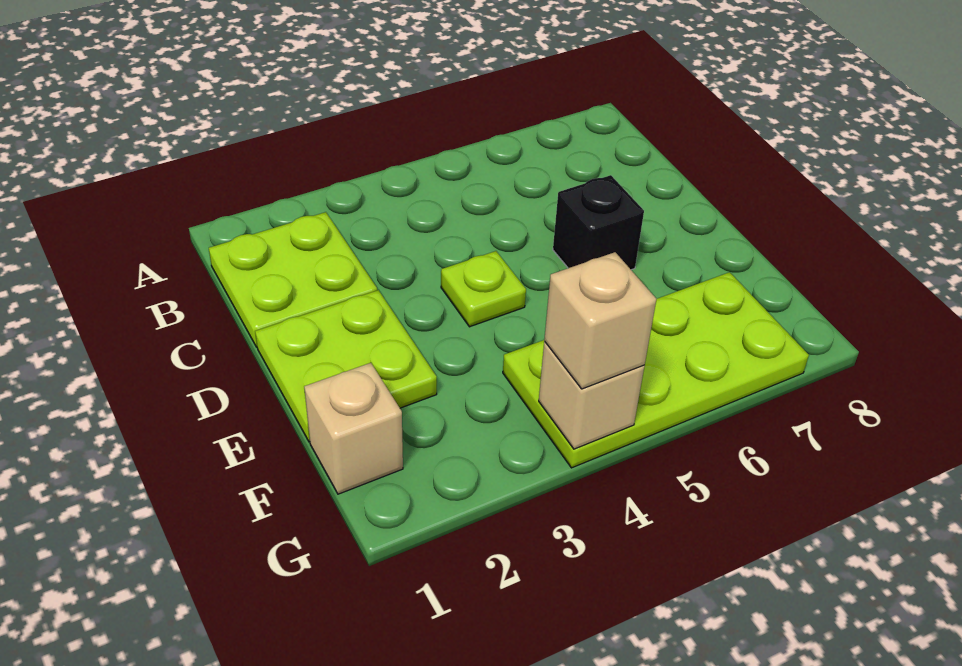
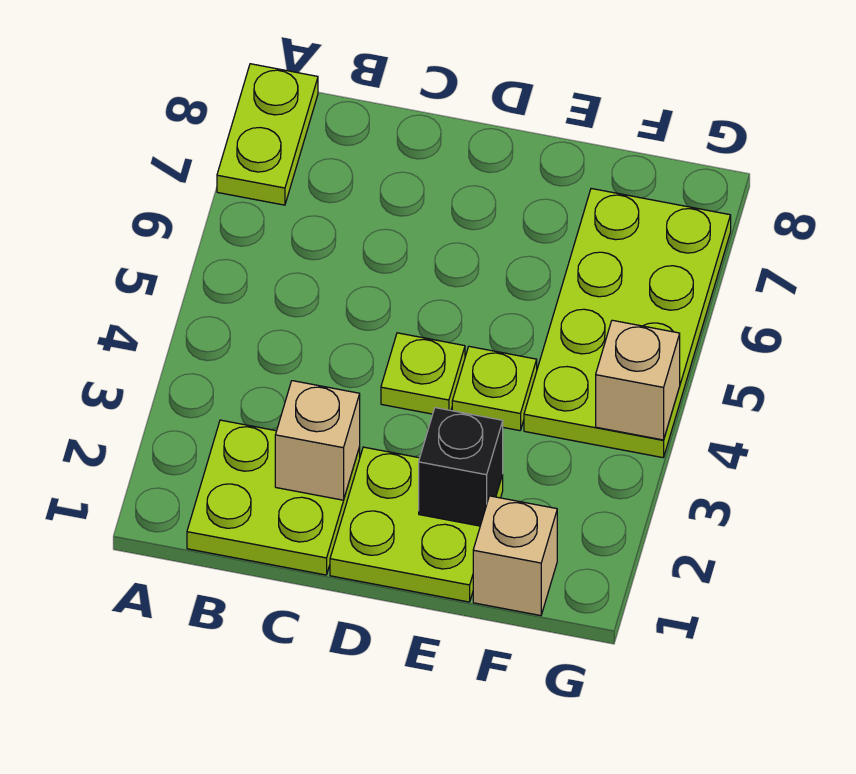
none -> lime 1x2 plate [217,64,318,205]
black 1x1 brick [553,175,644,270] -> black 1x1 brick moved to [419,408,503,526]
none -> lime 1x1 plate [452,346,537,431]
tan 1x1 brick [544,252,656,389] -> tan 1x1 brick moved to [275,381,360,500]

